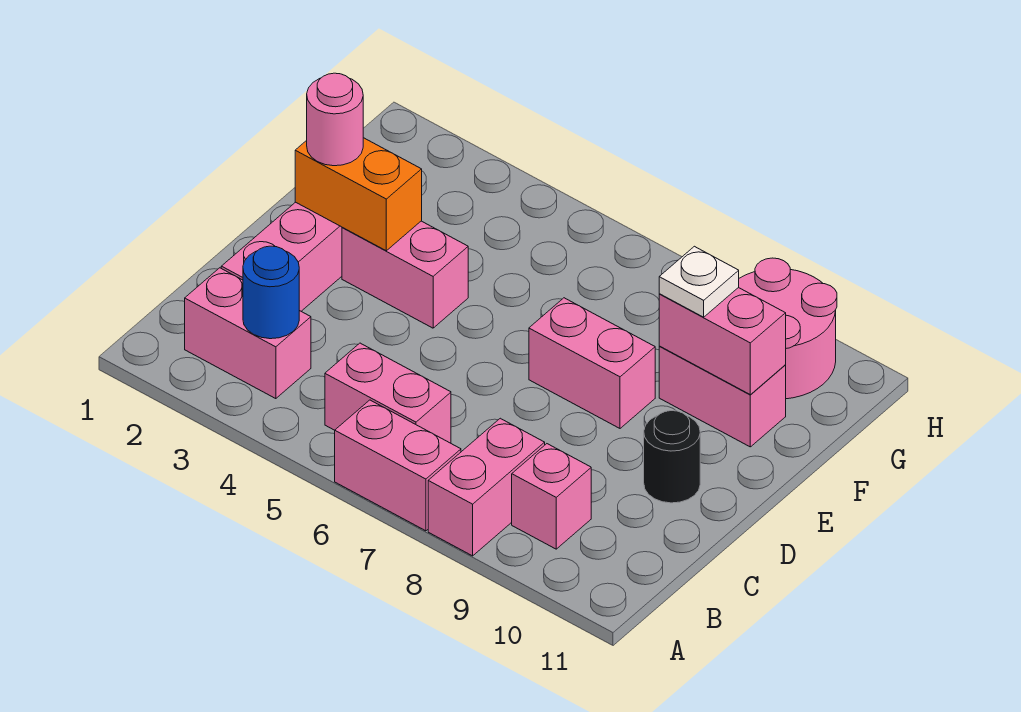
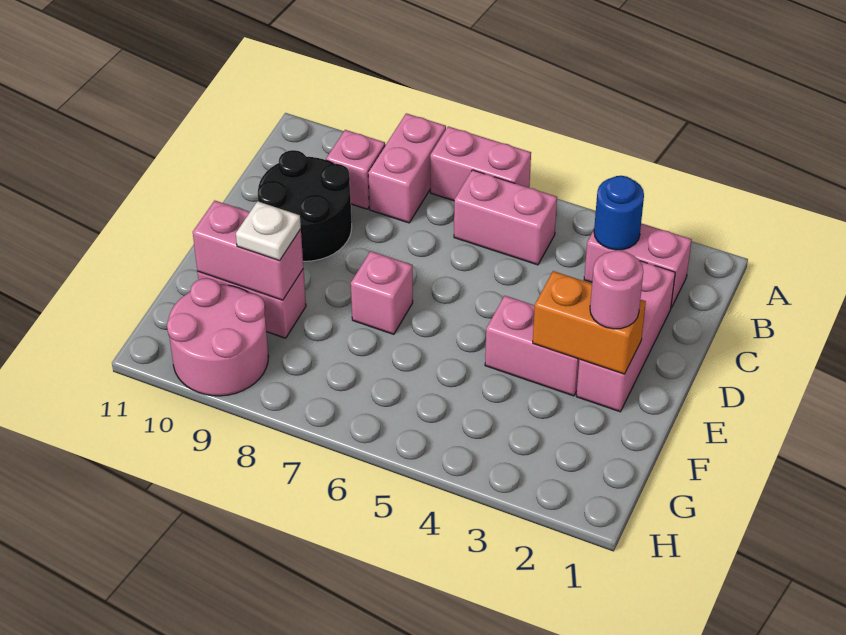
black 1x1 round brick [644,411,700,503] -> black 2x2 round brick [258,150,352,261]
pink 1x2 brick [529,298,655,428] -> pink 1x1 brick [351,251,413,334]

